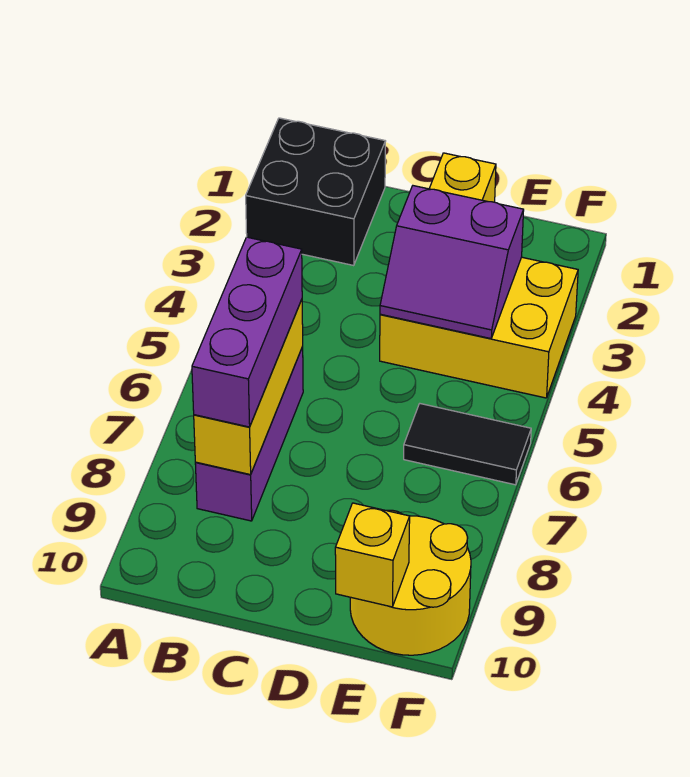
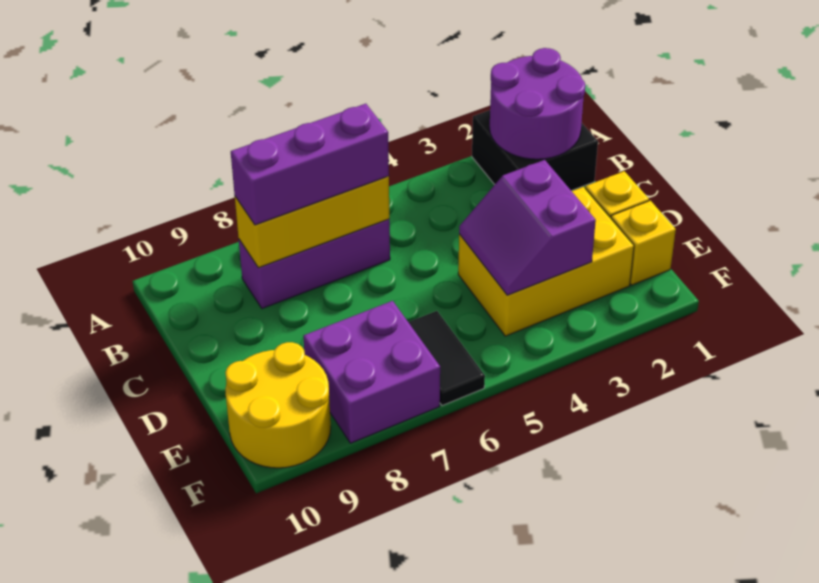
none -> purple 2x2 round brick [489,48,585,159]
yellow 2x3 brick [380,257,578,398] -> yellow 2x3 brick turned to [458,187,634,336]
none -> purple 2x2 brick [303,301,440,443]
yellow 1x1 brick [335,503,410,607] -> yellow 1x1 brick moved to [611,201,676,285]

